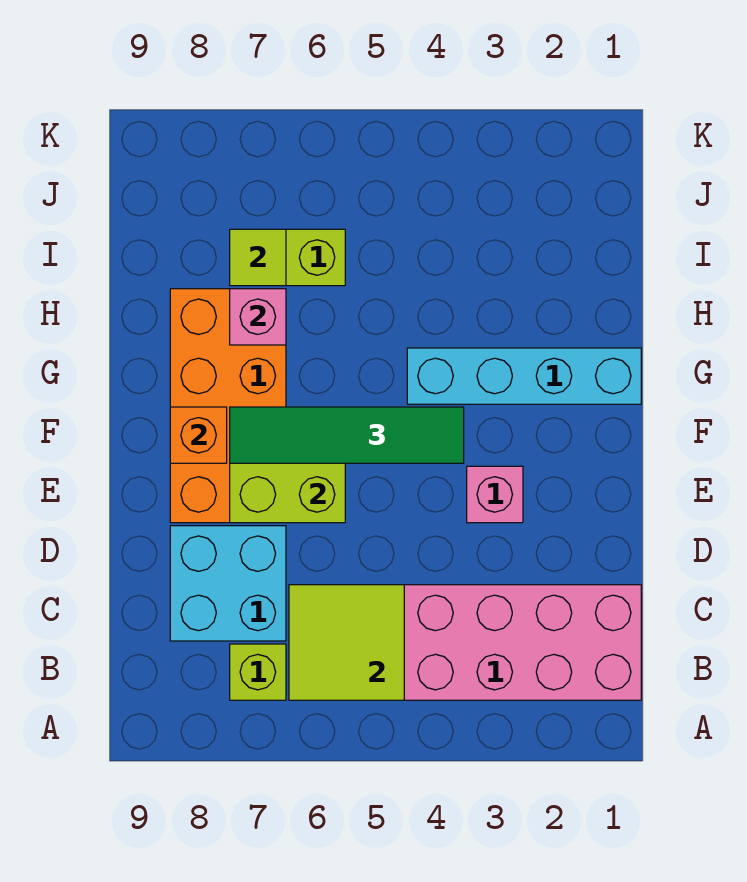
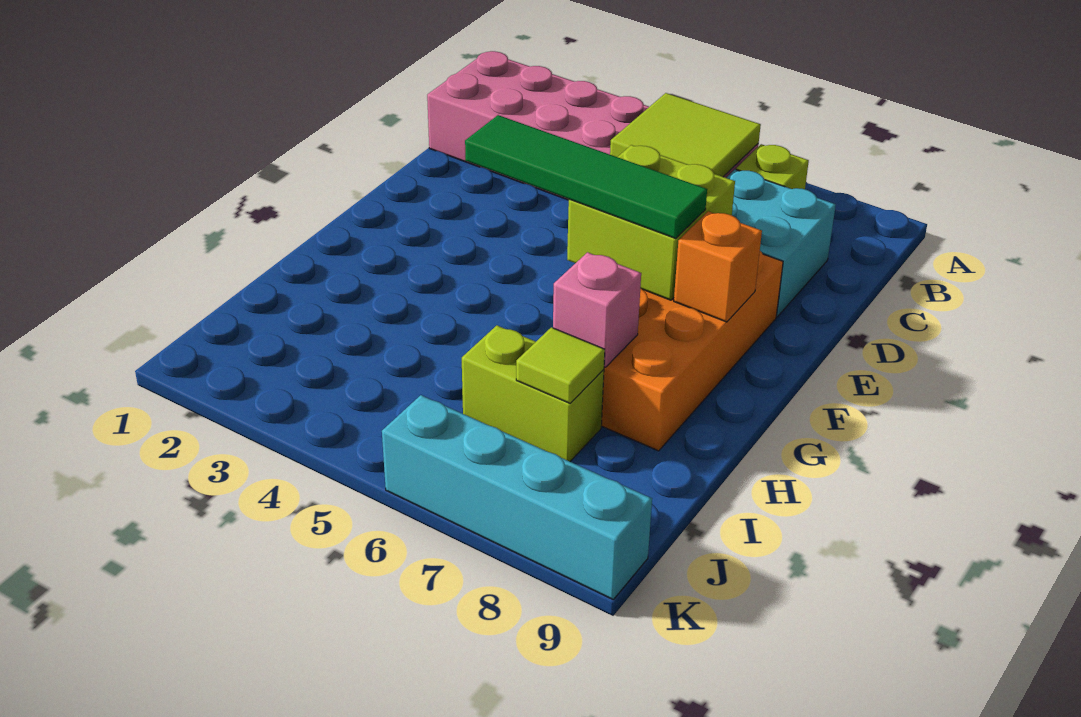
pink 1x1 brick [467,466,523,523] -> none
cyan 1x4 brick [407,348,641,404] -> cyan 1x4 brick moved to [382,395,652,599]

